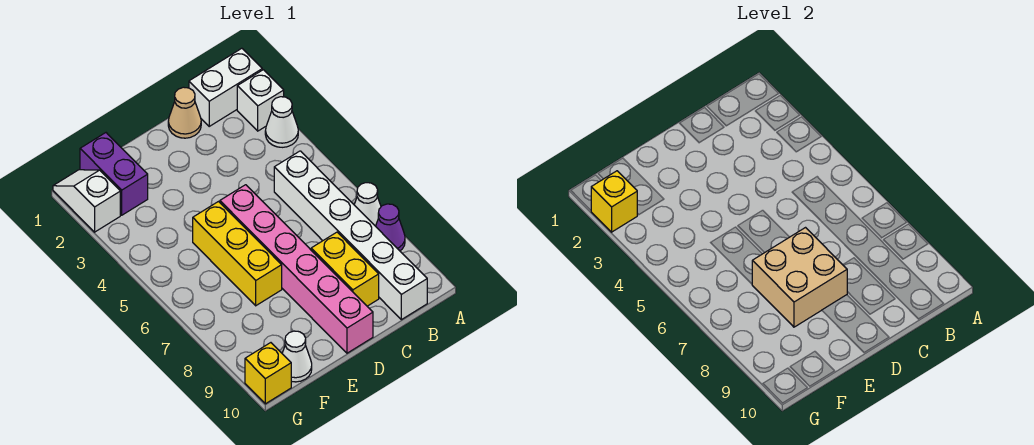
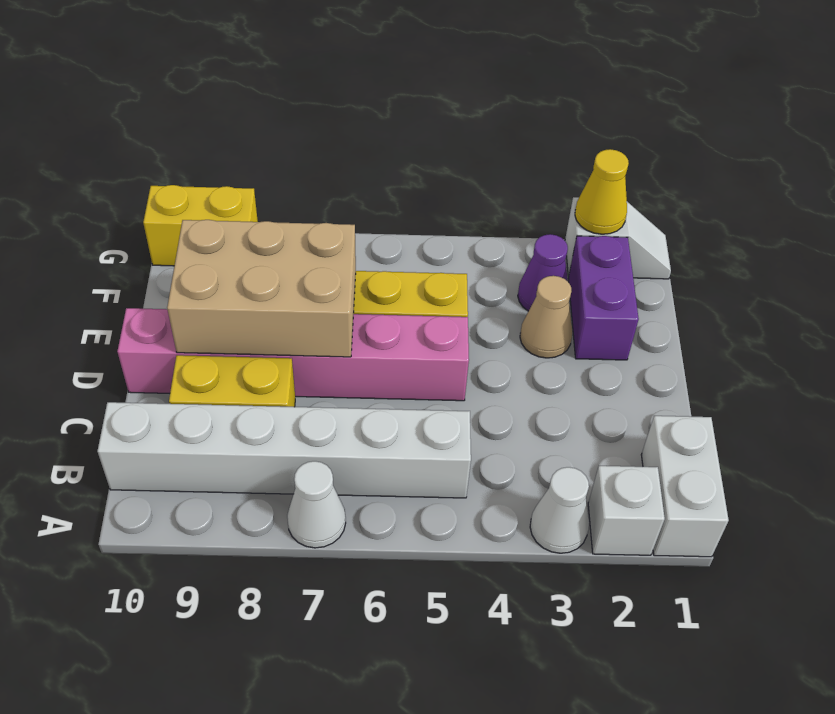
purple 1x1 cone [376,204,405,251] -> purple 1x1 cone moved to [518,234,568,311]
tan 1x1 cone [168,87,201,138] -> tan 1x1 cone moved to [520,276,573,358]
tan 2x2 brick [752,228,847,327] -> tan 2x3 brick [167,220,356,357]
purple 1x2 brick [80,133,148,215] -> purple 1x2 brick turned to [568,236,639,360]
white 1x1 cone [282,331,312,382] -> none
yellow 1x1 brick [591,171,637,232] -> yellow 1x1 cone [575,149,629,234]
yellow 1x1 brick [245,343,291,404] -> yellow 1x2 brick [143,185,258,266]

